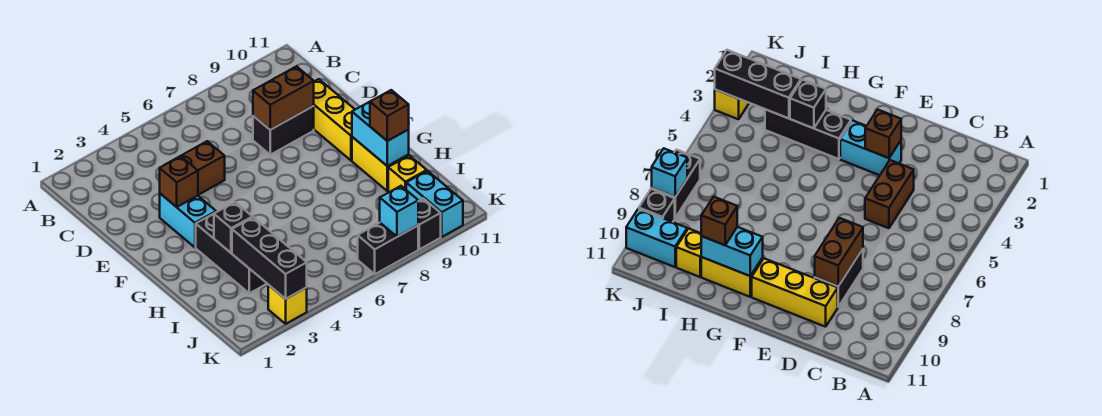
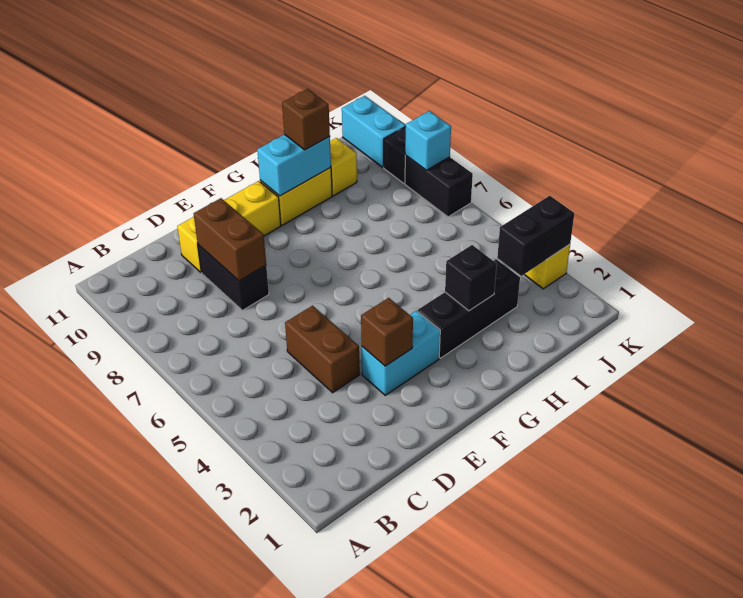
black 1x3 brick [232,217,307,299] -> black 1x2 brick [497,196,574,276]
cyan 1x2 brick [406,171,463,237] -> cyan 1x2 brick turned to [342,96,406,167]

